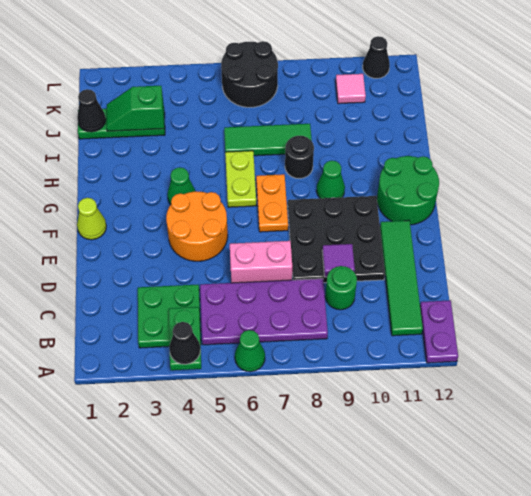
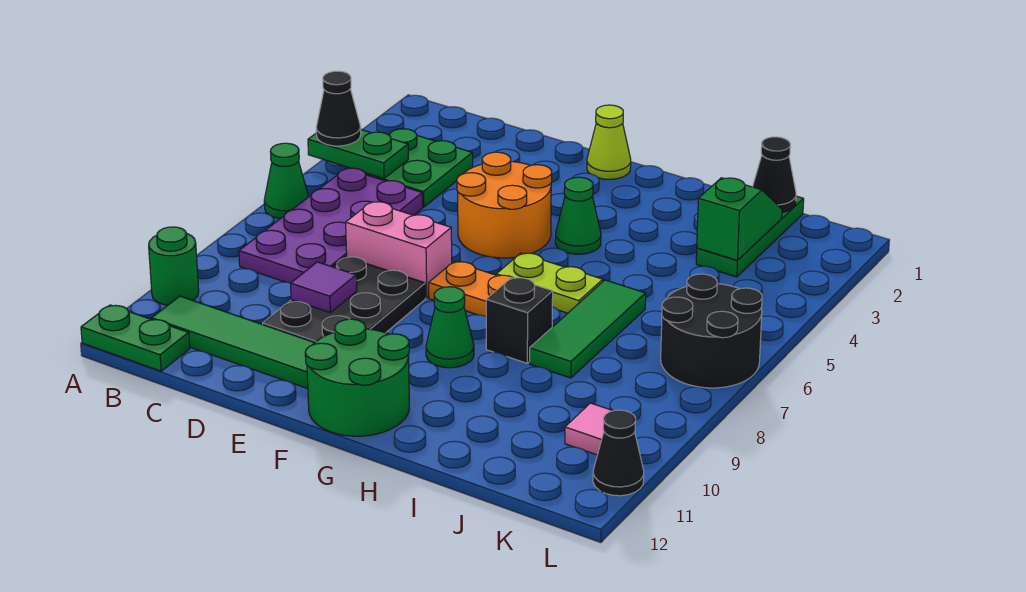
purple 1x2 plate [420,300,458,363] -> green 1x2 plate [81,305,190,371]
green 1x1 round brick [325,266,357,310] -> green 1x1 round brick moved to [149,227,199,305]
pink 1x2 brick [230,241,292,283] -> pink 1x2 brick turned to [346,202,452,298]
black 3x3 plate [288,196,385,283] -> black 2x3 plate [263,257,426,343]
black 1x1 round brick [285,136,314,179] -> black 1x1 brick [486,278,553,363]

